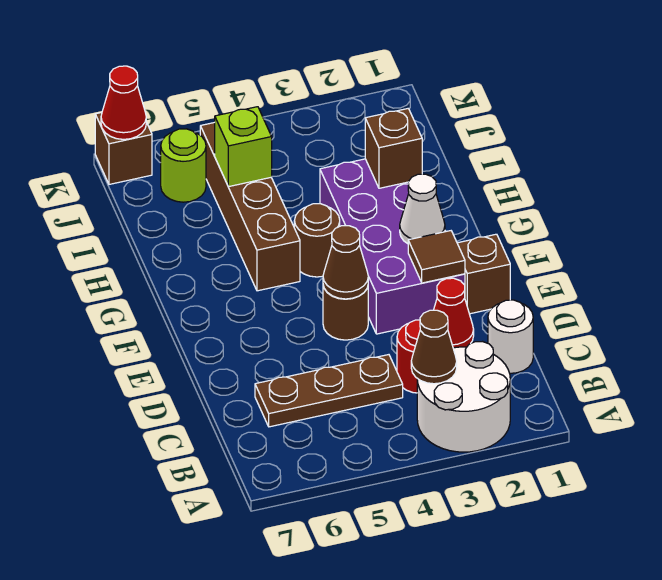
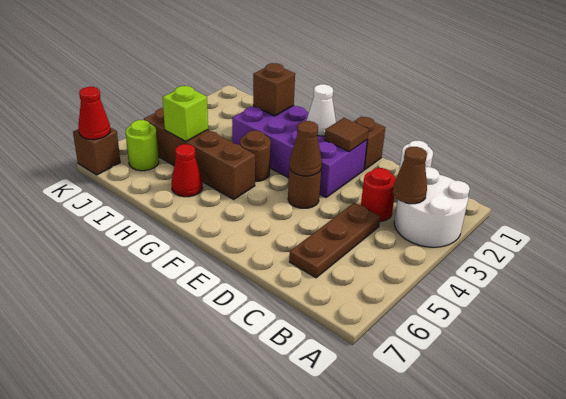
red 1x1 cone [434,278,474,348] -> red 1x1 cone moved to [171,144,203,197]

